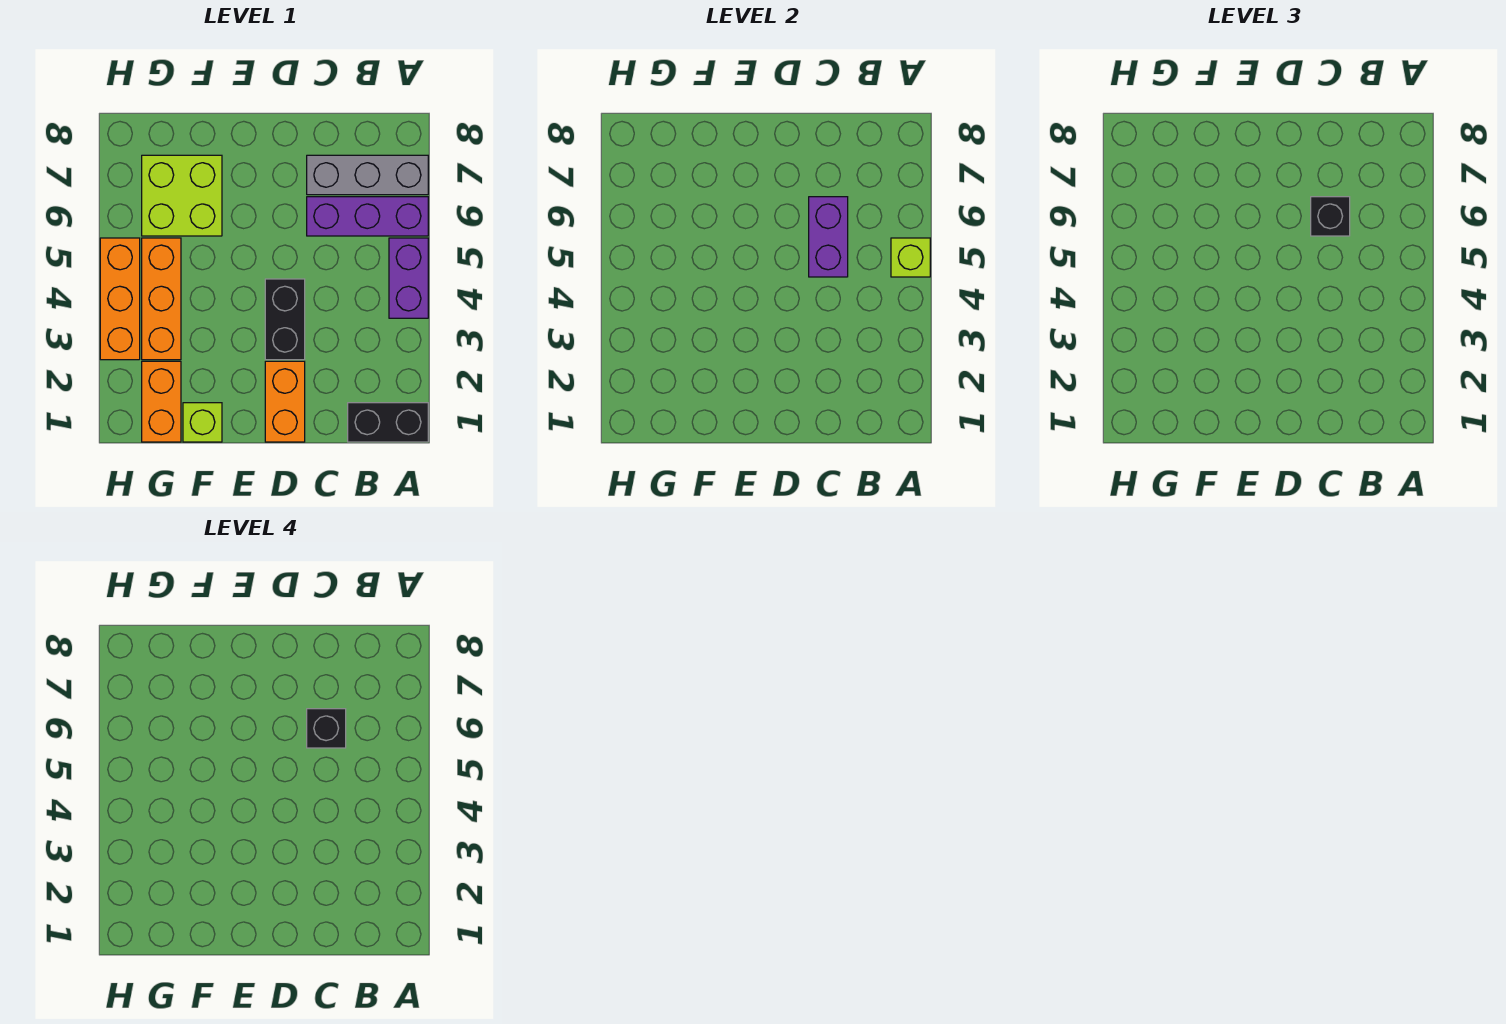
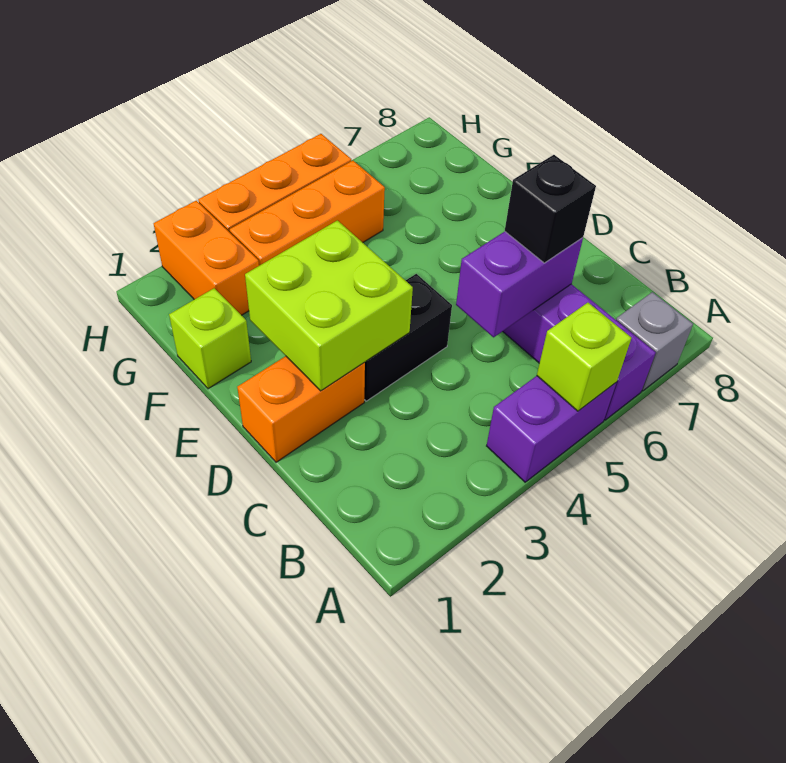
black 1x2 brick [348,403,428,442] -> none
grey 1x3 brick [307,155,428,195] -> grey 1x1 brick [616,292,693,391]
black 1x1 brick [307,709,346,748] -> none
lime 2x2 brick [142,155,222,236] -> lime 2x2 brick moved to [245,220,413,391]
orange 1x2 brick [142,361,181,442] -> orange 1x2 brick turned to [154,201,259,315]

